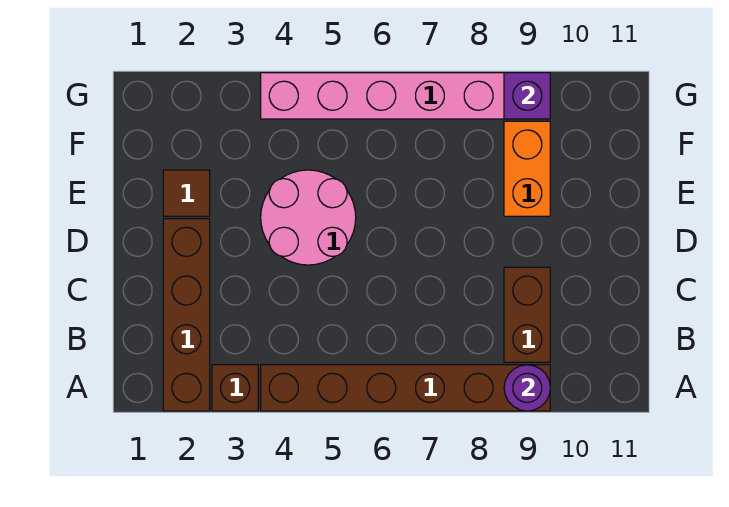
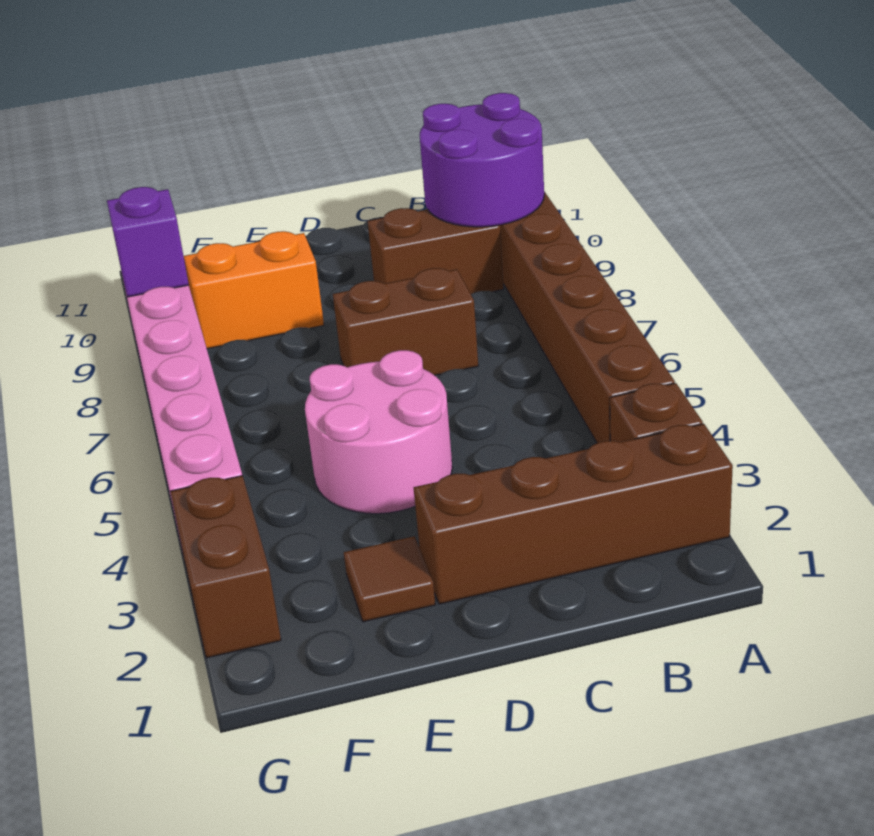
purple 1x1 round brick [504,365,550,411] -> purple 2x2 round brick [420,93,544,227]
none -> brown 1x2 brick [333,268,478,375]
none -> brown 1x2 brick [170,476,281,658]

